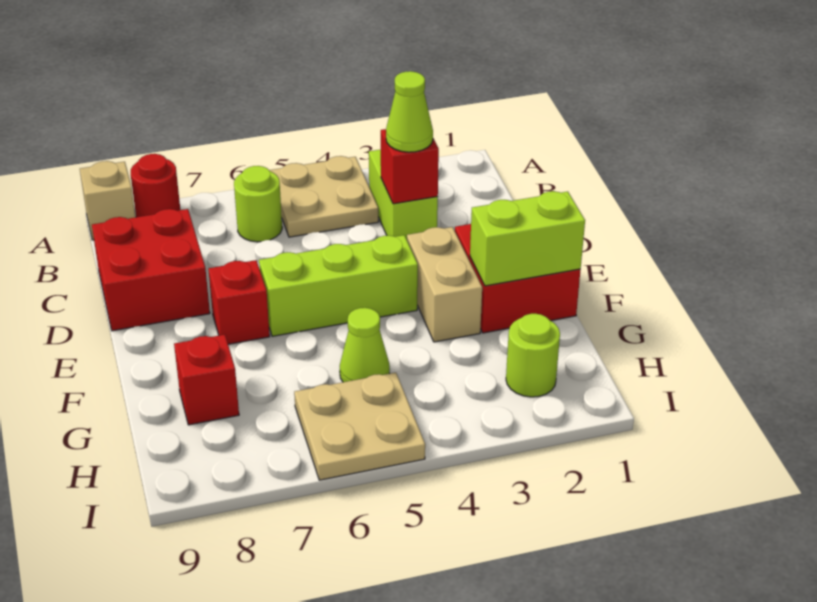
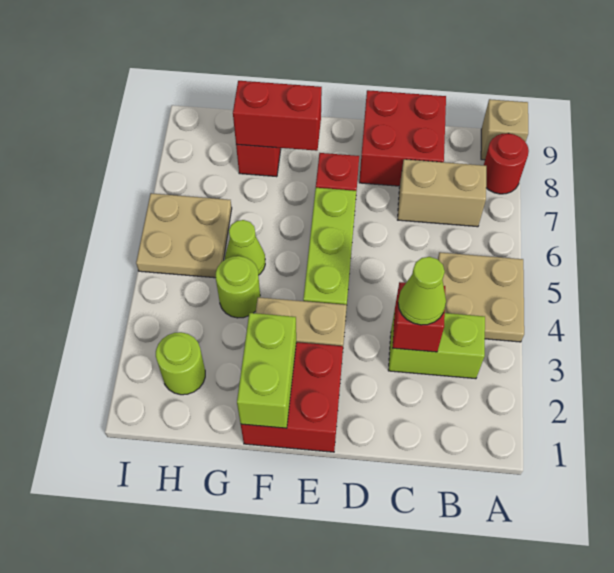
lime 1x1 round brick [234,166,282,242] -> lime 1x1 round brick moved to [216,256,260,318]
none -> tan 1x2 brick [398,159,486,227]
none -> red 1x2 brick [233,81,322,151]

